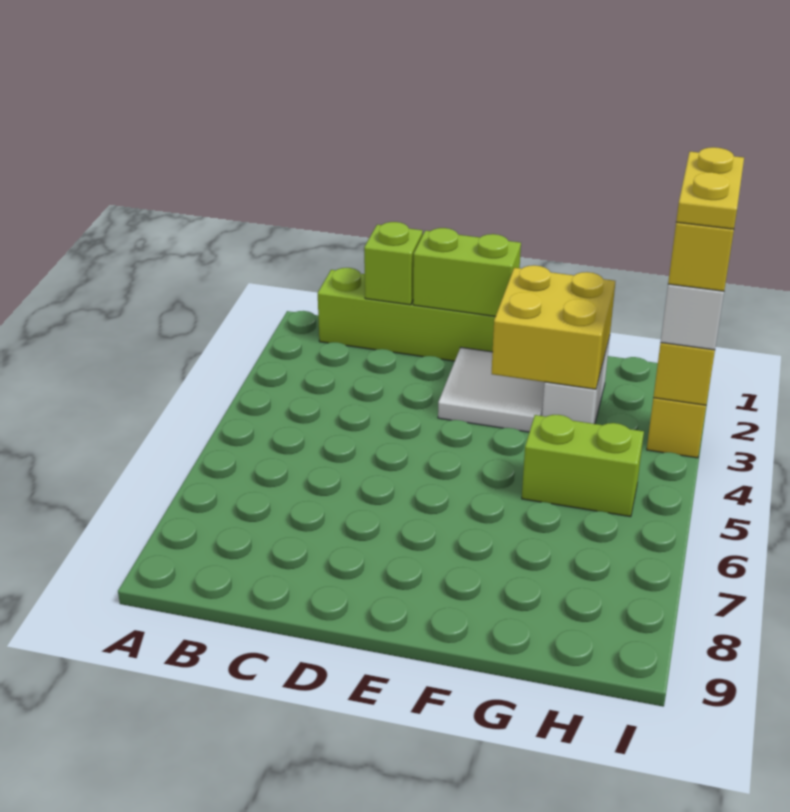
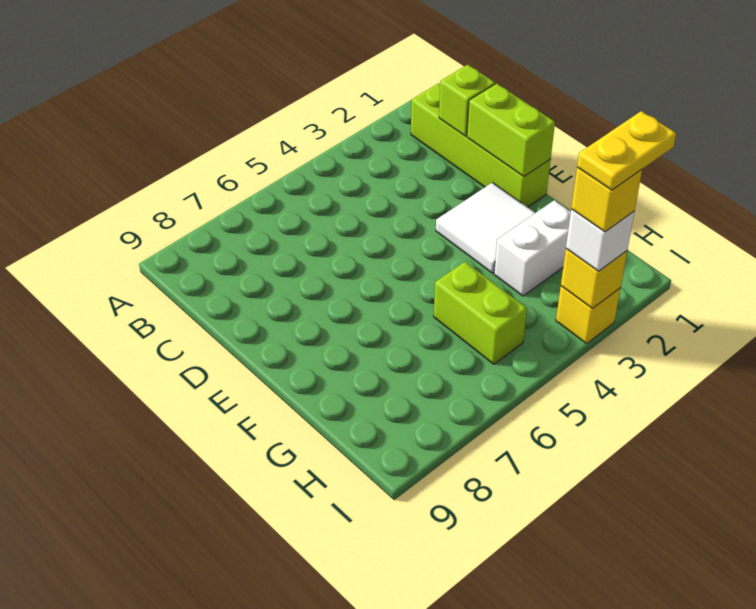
yellow 2x2 brick [492,265,615,389] -> none

